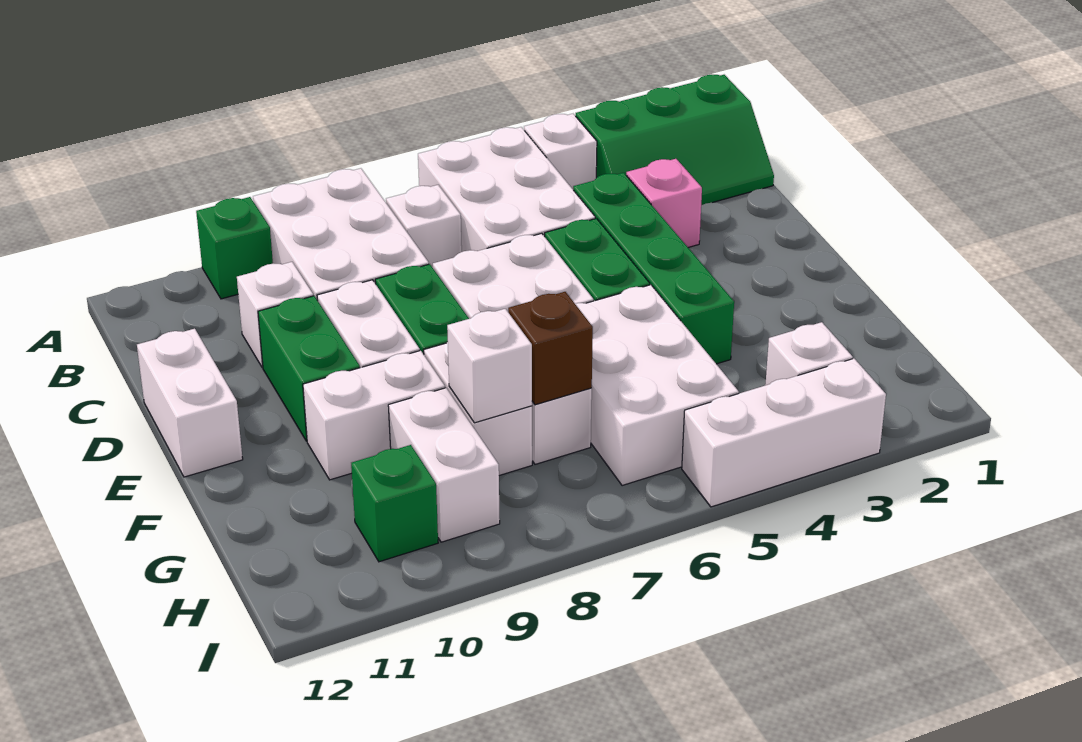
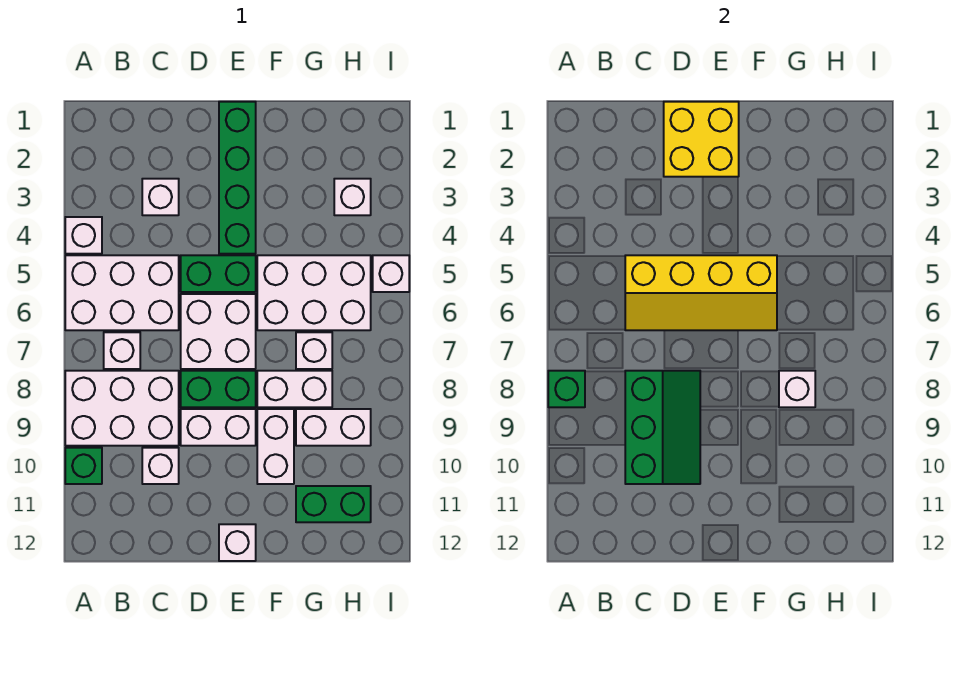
green 2x3 slope [576,75,774,205] -> green 2x3 slope moved to [625,371,700,484]
pink 1x1 brick [626,159,702,247] -> white 1x1 brick [142,179,179,215]
green 1x4 brick [573,173,734,364] -> green 1x4 brick turned to [219,102,256,254]
none -> yellow 2x4 slope [625,255,777,330]
none -> yellow 2x2 brick [664,102,739,177]
green 1x2 brick [258,296,360,441] -> green 1x2 brick moved to [296,486,371,522]
white 1x2 brick [137,329,243,477] -> white 1x1 brick [219,524,256,561]
brown 1x1 brick [508,292,593,405] -> none
green 1x1 brick [351,445,438,562] -> green 1x1 brick moved to [548,371,585,407]
white 1x3 brick [682,359,886,507] -> white 1x1 brick [373,255,409,292]

